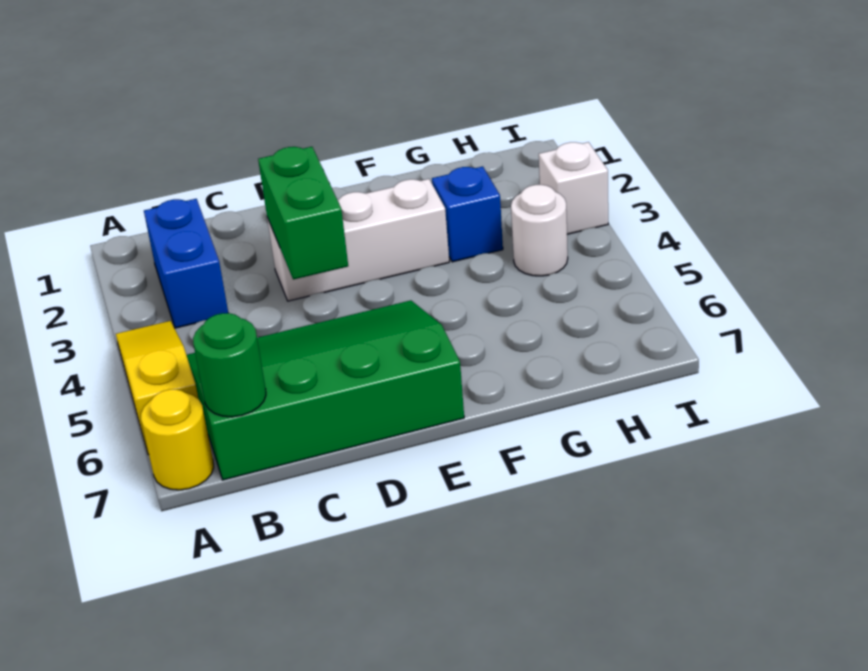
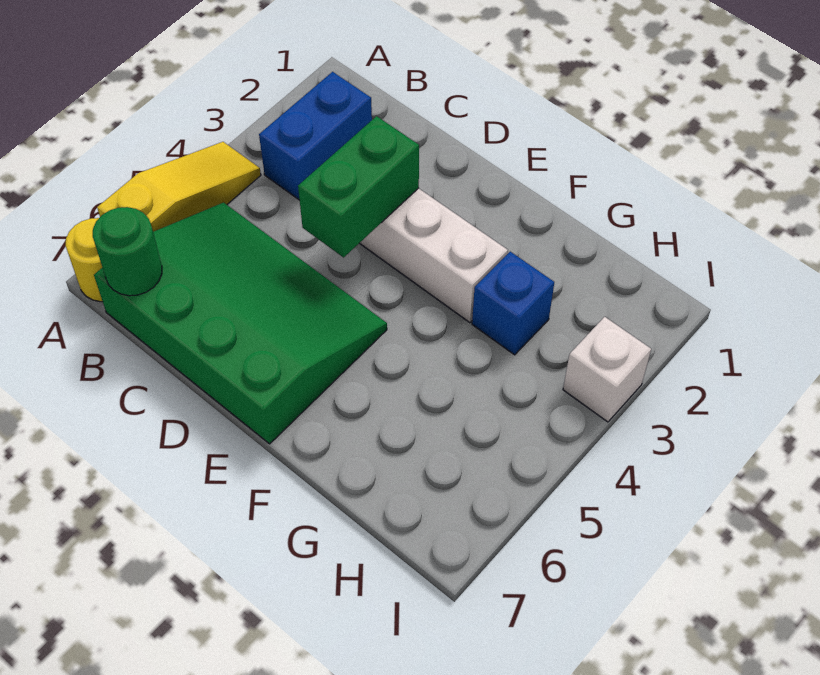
white 1x1 round brick [511,185,568,276] -> none

